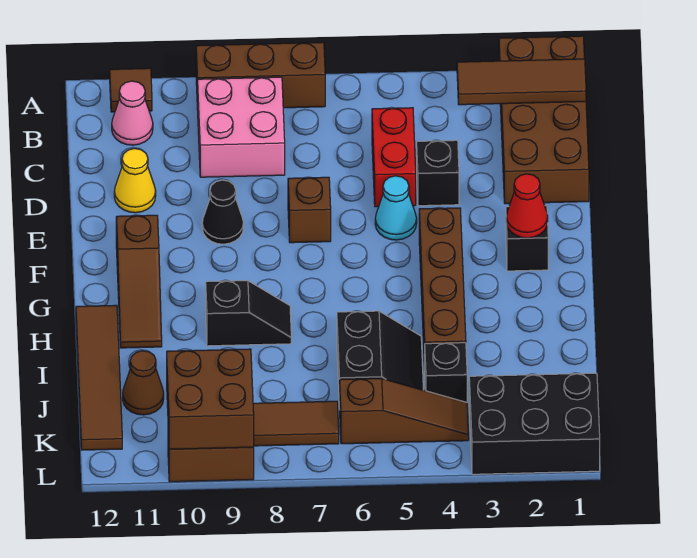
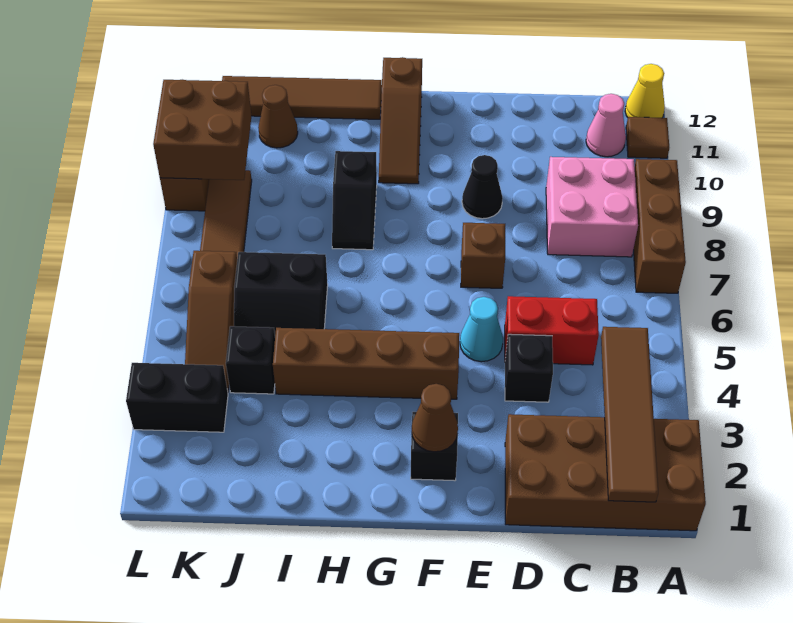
brown 1x3 tile [457,59,586,105] -> brown 1x4 tile [601,327,658,502]
yellow 1x1 cone [114,149,156,213] -> yellow 1x1 cone moved to [625,64,665,118]
red 1x1 cone [506,174,548,238] -> brown 1x1 cone [412,384,458,452]
brown 1x3 slope [116,215,162,348] -> brown 1x3 slope turned to [379,57,422,184]
black 2x3 brick [469,373,600,474] -> black 1x2 brick [126,363,228,432]

